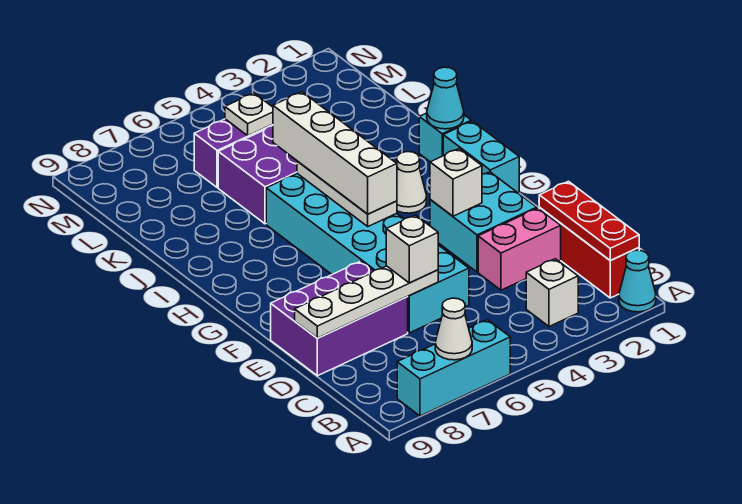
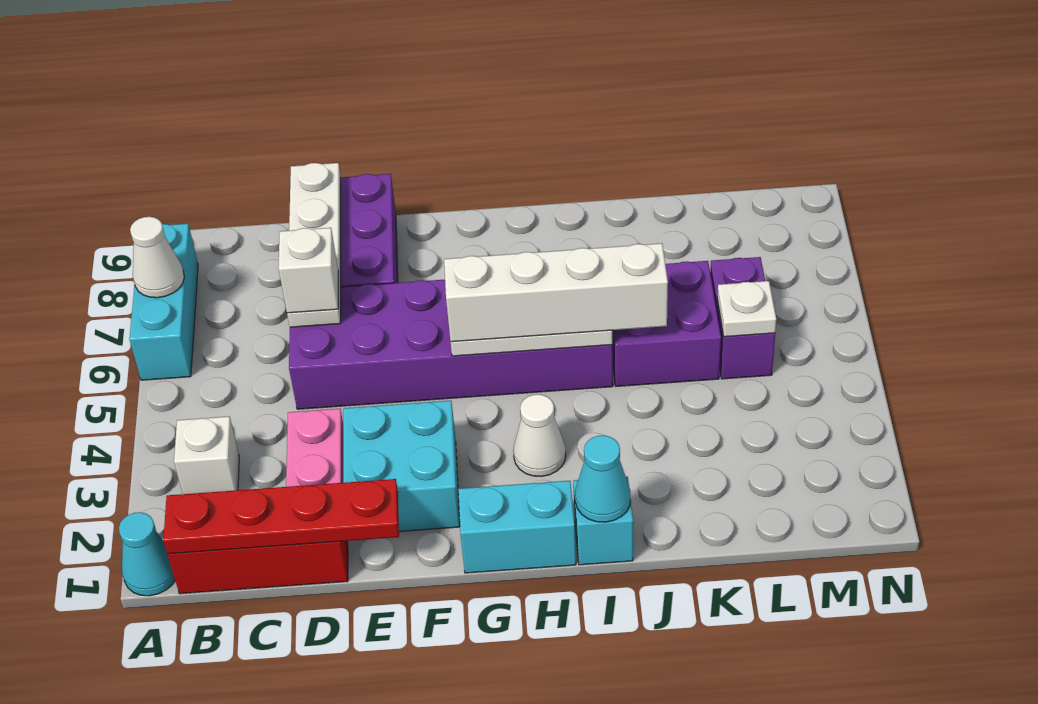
red 1x3 plate [539,181,639,261] -> red 1x4 plate [163,479,399,554]
cyan 2x6 brick [266,174,469,333] -> purple 2x6 brick [289,280,613,409]
white 1x1 brick [430,149,482,216] -> none

